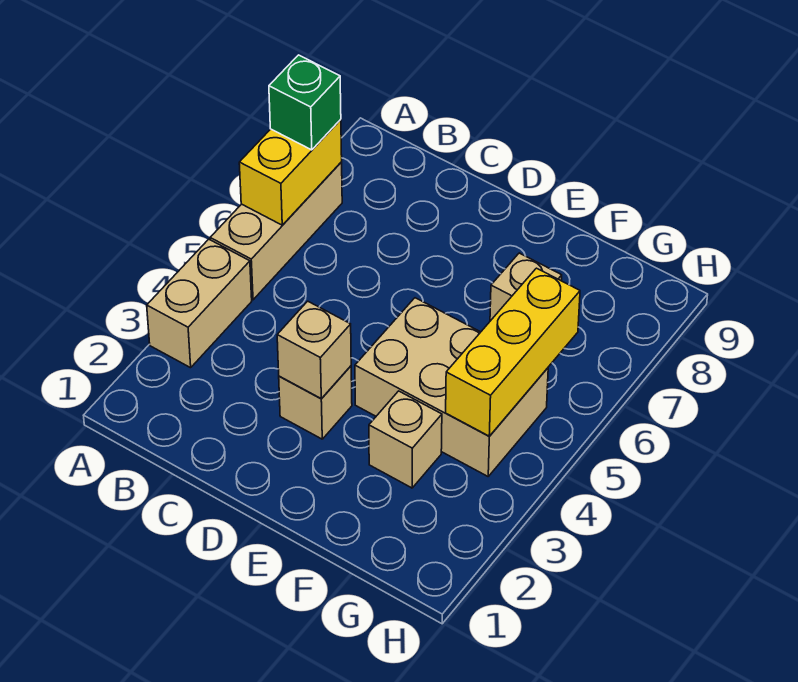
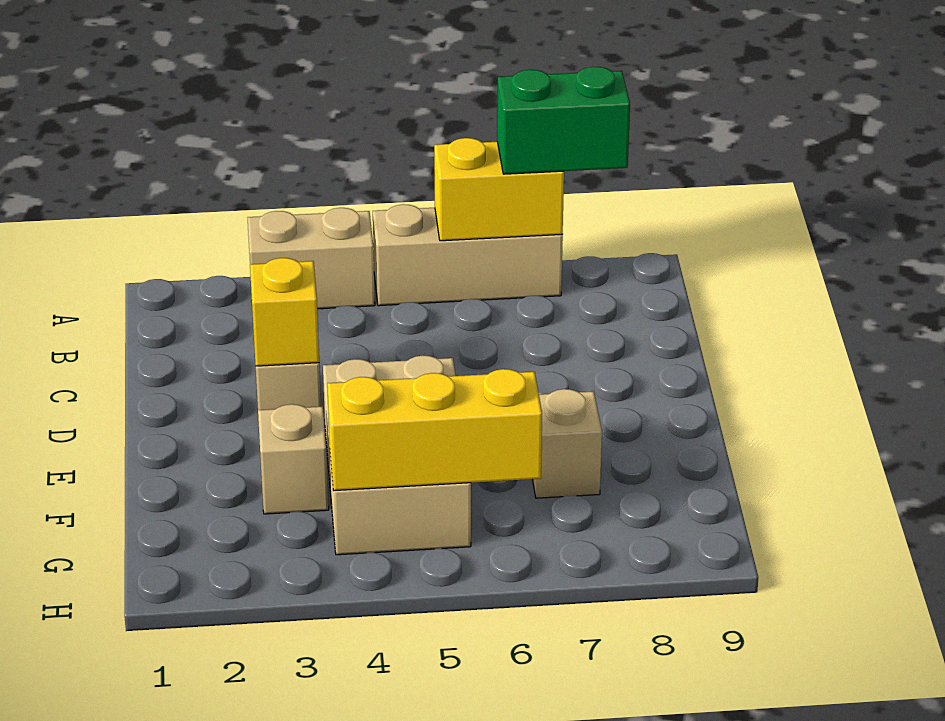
green 1x1 brick [269,55,341,150] -> green 1x2 brick [497,67,630,174]
tan 1x1 brick [277,301,351,399] -> yellow 1x1 brick [250,258,319,366]

